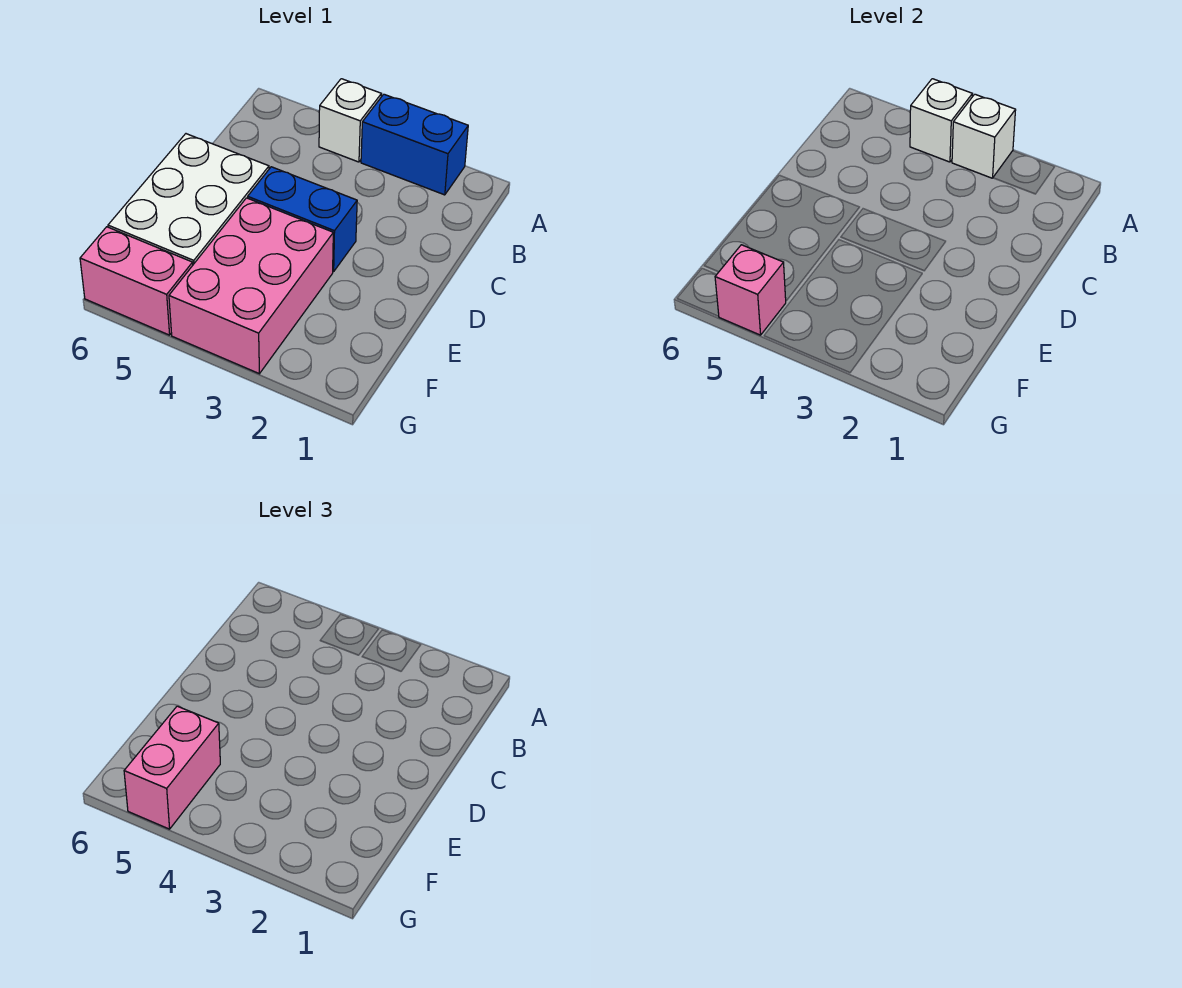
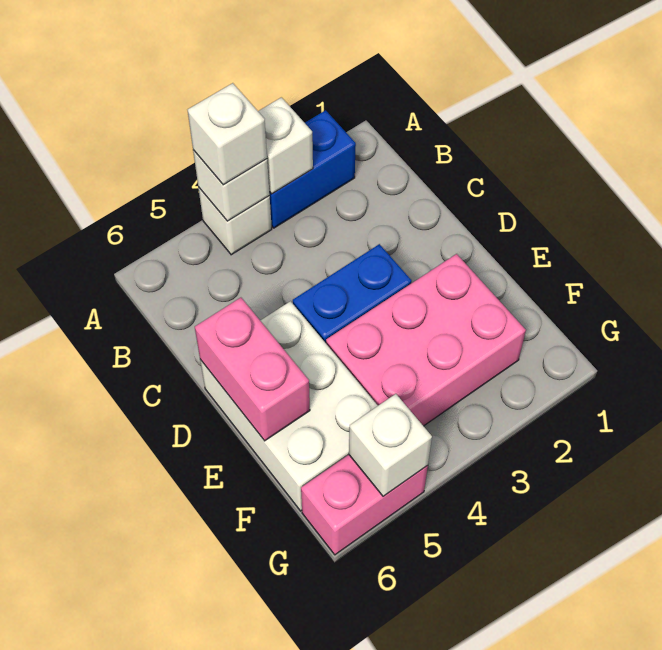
none -> white 1x1 brick [188,83,267,185]
pink 2x3 brick [169,198,333,374] -> pink 2x3 brick turned to [326,254,526,426]
pink 1x2 brick [124,706,220,829] -> pink 1x2 brick moved to [195,298,310,441]
pink 1x1 brick [715,245,786,335] -> white 1x1 brick [349,394,432,496]

